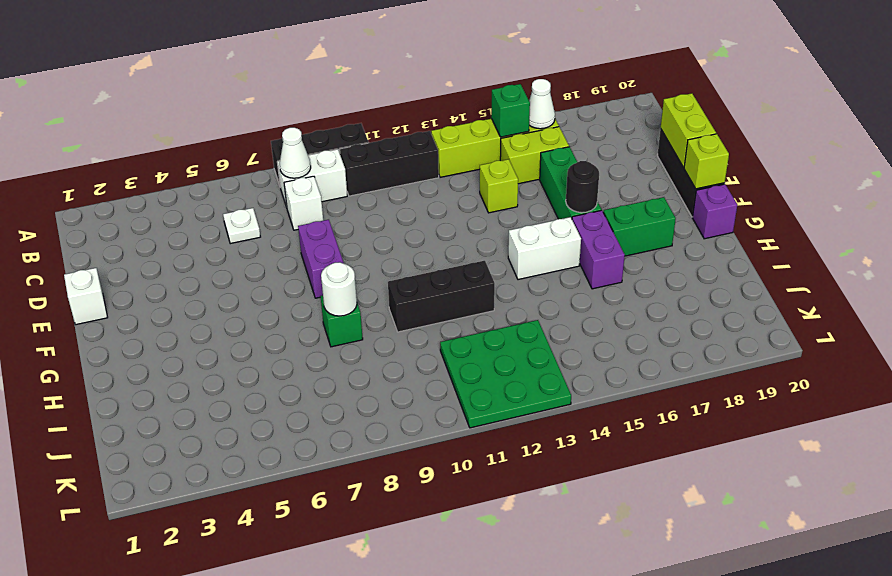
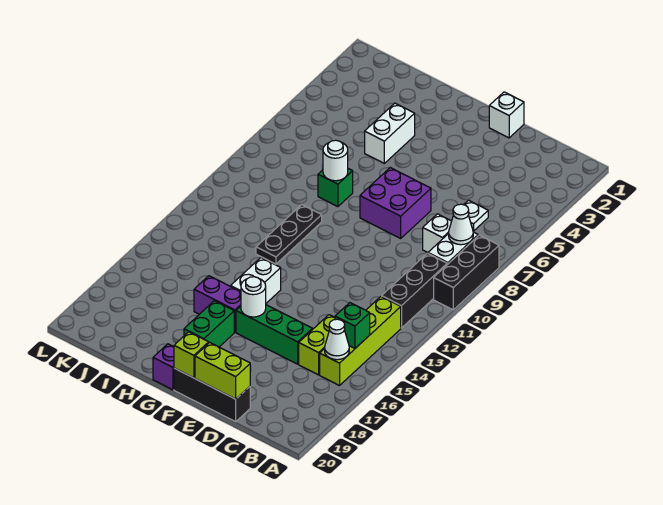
lime 1x1 brick [480,159,518,213] -> none
purple 1x2 brick [298,220,344,298] -> purple 2x2 brick [360,168,431,238]
black 1x1 round brick [566,161,599,213] -> white 1x1 round brick [241,277,266,317]
none -> white 1x2 brick [365,103,415,163]
black 1x3 brick [388,261,495,332] -> black 1x3 plate [256,205,322,264]
green 3x3 plate [440,320,571,428] -> none

